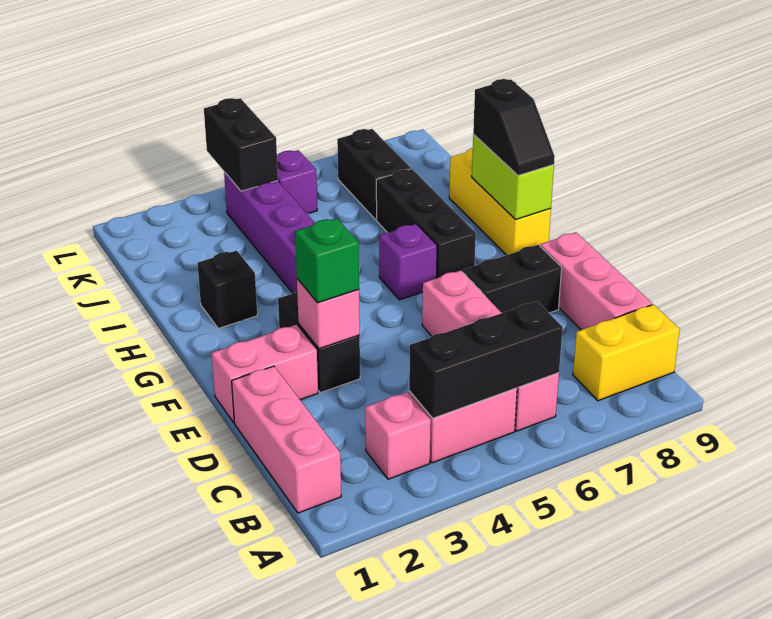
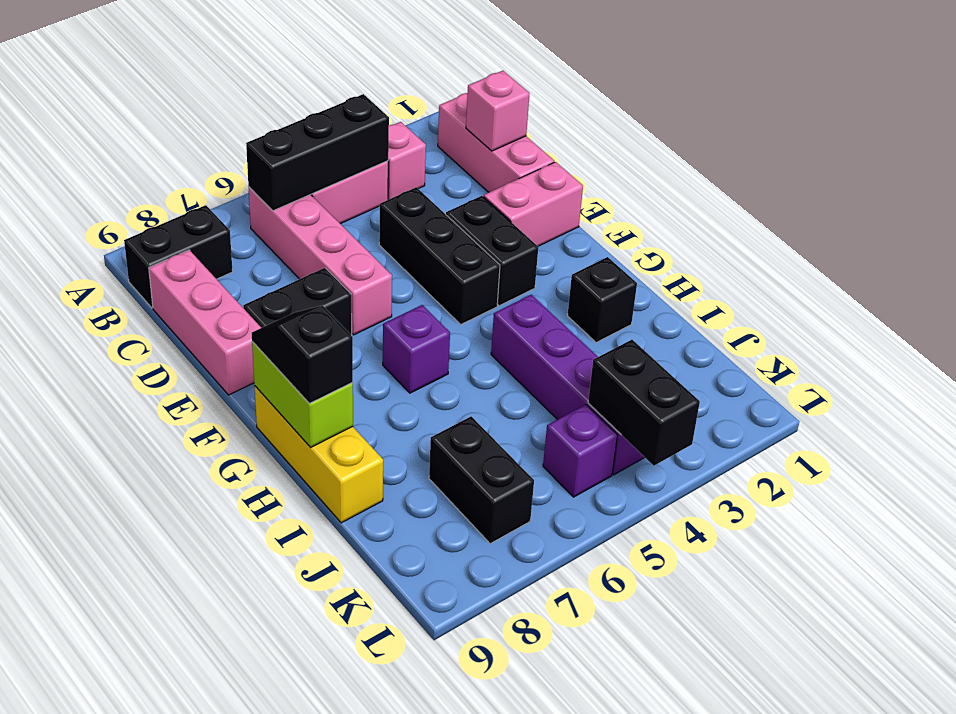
yellow 1x2 brick [573,304,680,401] -> black 1x2 brick [124,205,233,308]
pink 1x1 brick [297,279,360,349] -> pink 1x1 brick moved to [466,71,530,151]
green 1x1 brick [295,218,359,303] -> none
black 1x3 brick [376,169,476,278] -> black 1x3 brick moved to [379,187,500,324]

